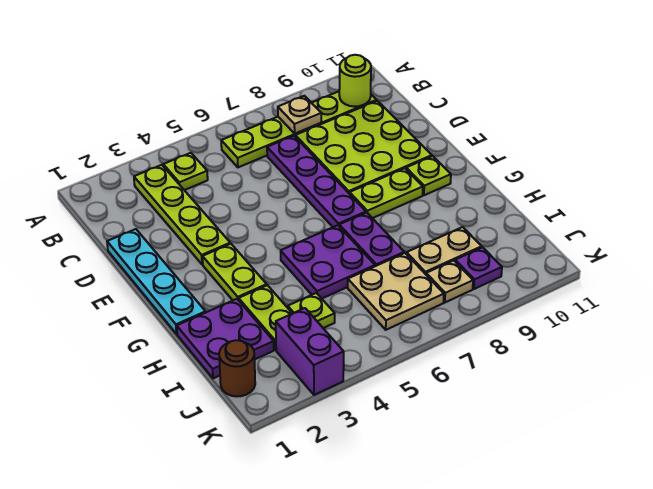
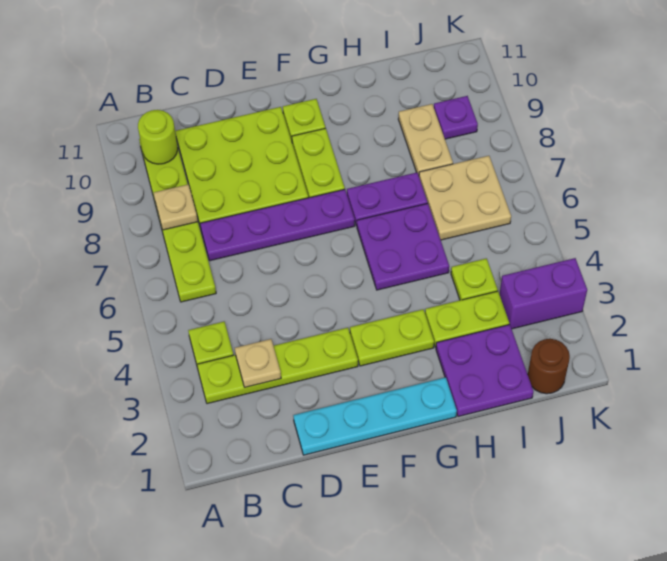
tan 1x1 plate [426,261,473,302] -> tan 1x1 plate moved to [235,339,281,388]

